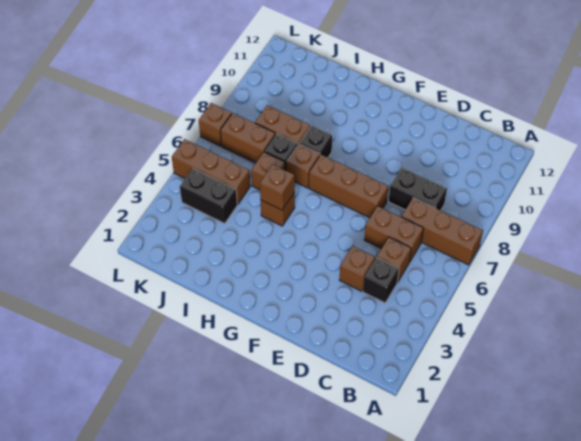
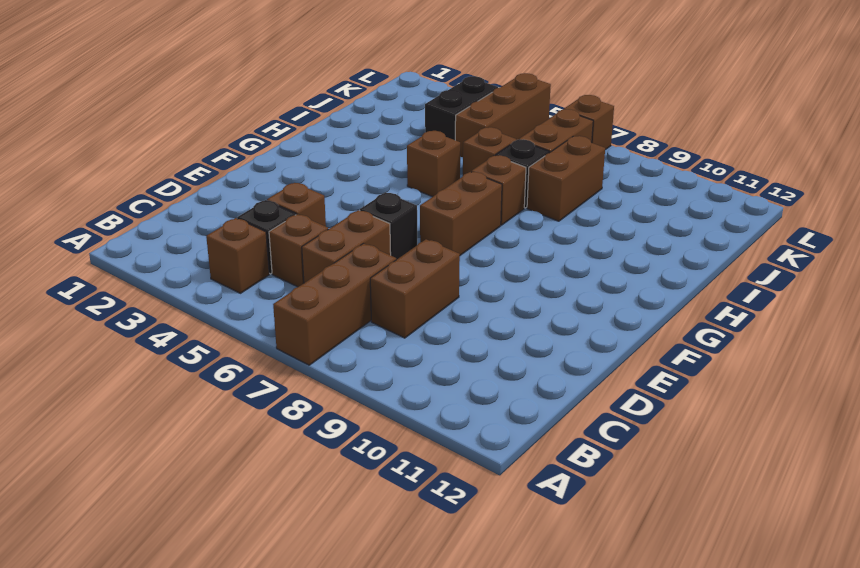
black 1x2 brick [388,168,447,210] -> brown 1x2 brick [370,239,460,338]
brown 1x3 brick [309,155,388,218] -> brown 1x2 brick [420,172,502,255]
brown 1x1 brick [260,165,295,210] -> brown 1x1 brick moved to [206,218,269,293]
black 1x1 brick [299,126,332,157] -> black 1x1 brick moved to [360,192,417,260]

